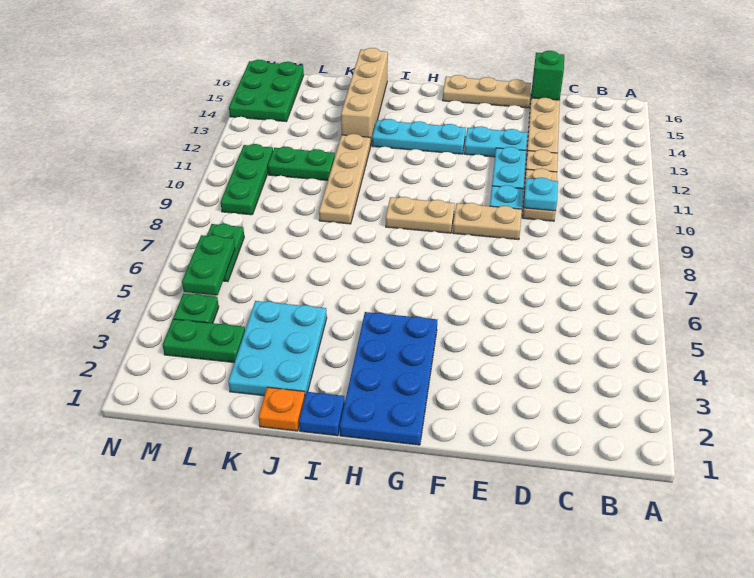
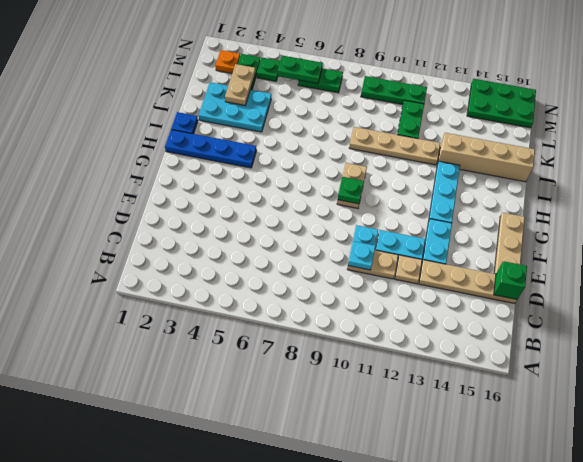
tan 1x2 plate [453,203,522,240] -> tan 1x2 plate moved to [225,64,255,105]
blue 2x4 plate [340,312,437,445] -> blue 1x4 plate [165,130,257,168]
none -> green 1x1 plate [338,177,364,204]
orange 1x1 plate [258,387,305,431] -> orange 1x1 plate moved to [216,50,240,73]

